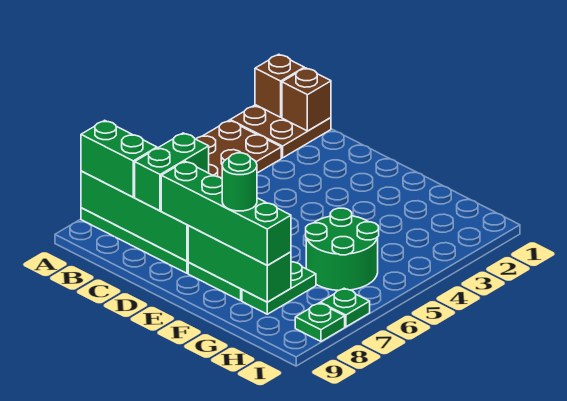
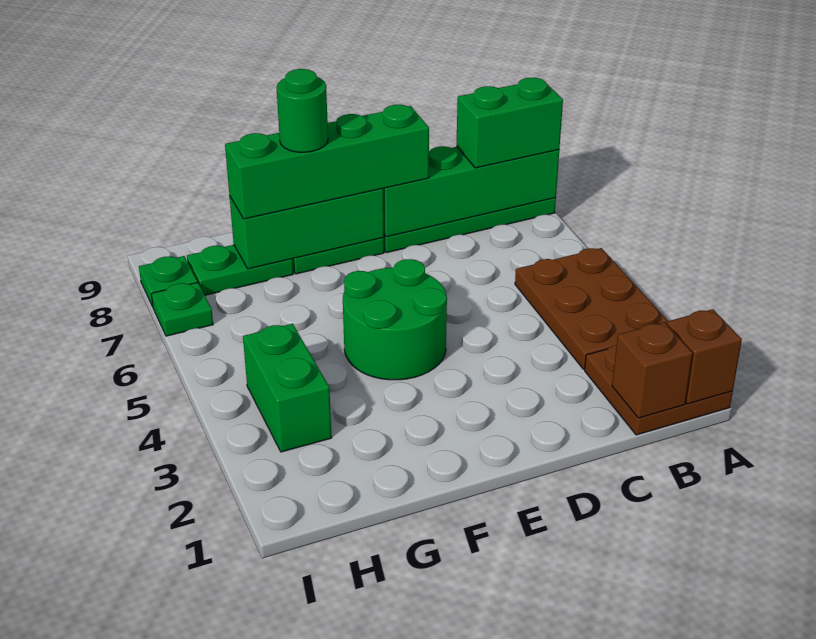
green 1x2 brick [135,133,209,211] -> green 1x2 brick moved to [243,324,332,452]
green 2x2 round brick [306,208,379,291] -> green 2x2 round brick moved to [343,259,447,380]
green 1x2 plate [242,261,316,314] -> green 1x2 plate turned to [187,245,293,295]

